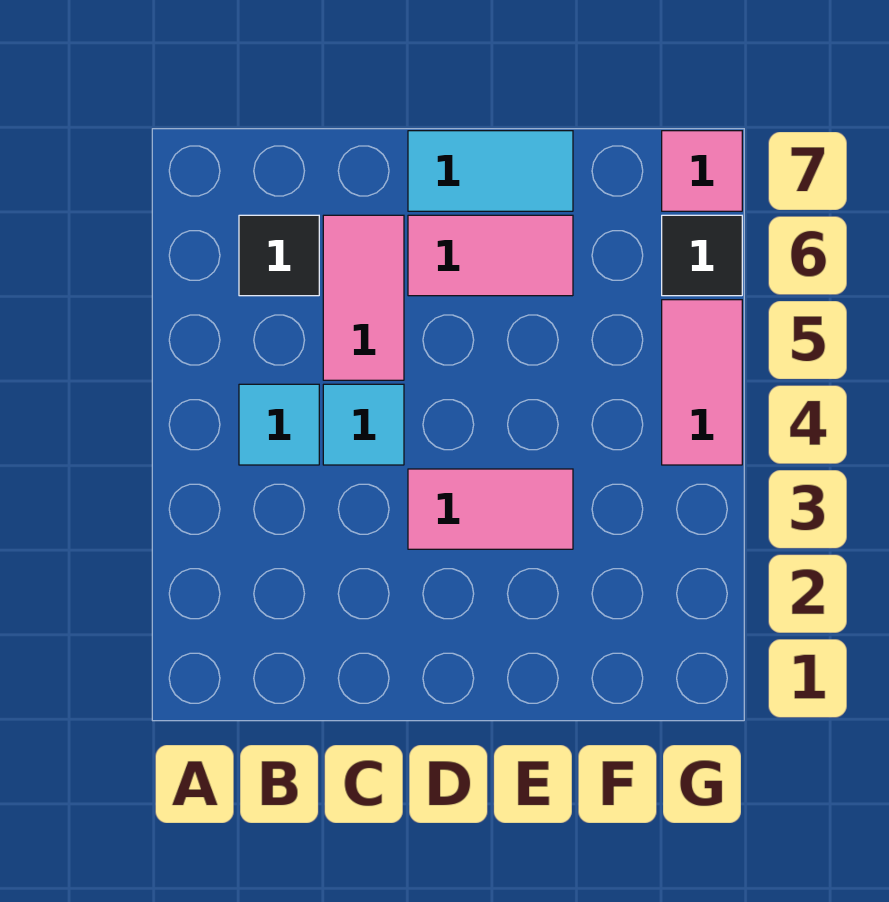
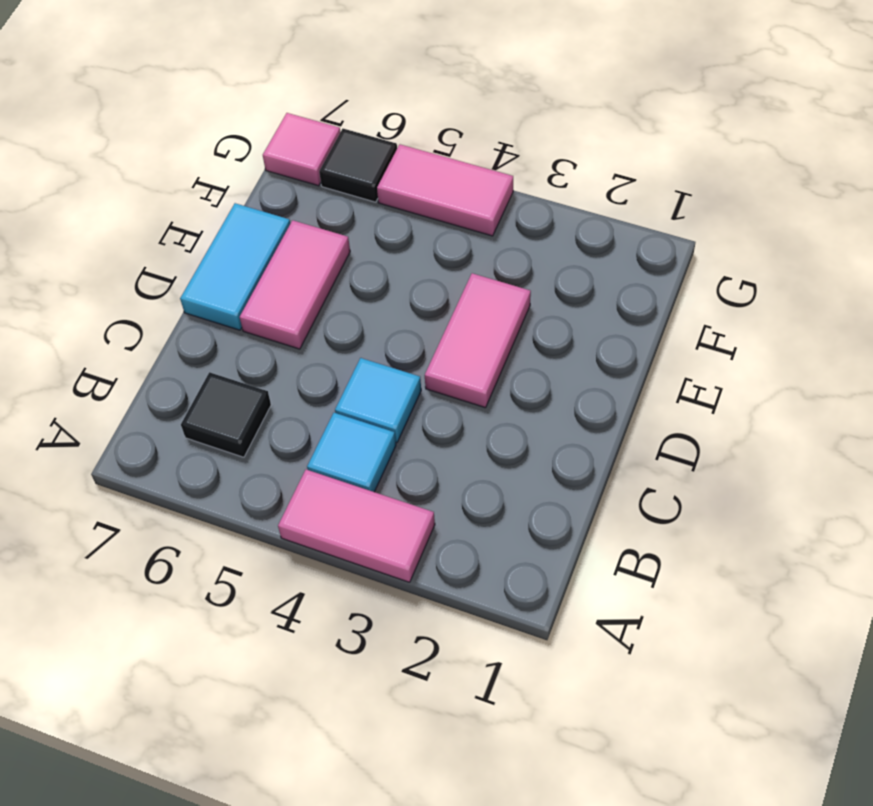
pink 1x2 tile [323,215,404,380] -> pink 1x2 tile moved to [278,470,435,582]

